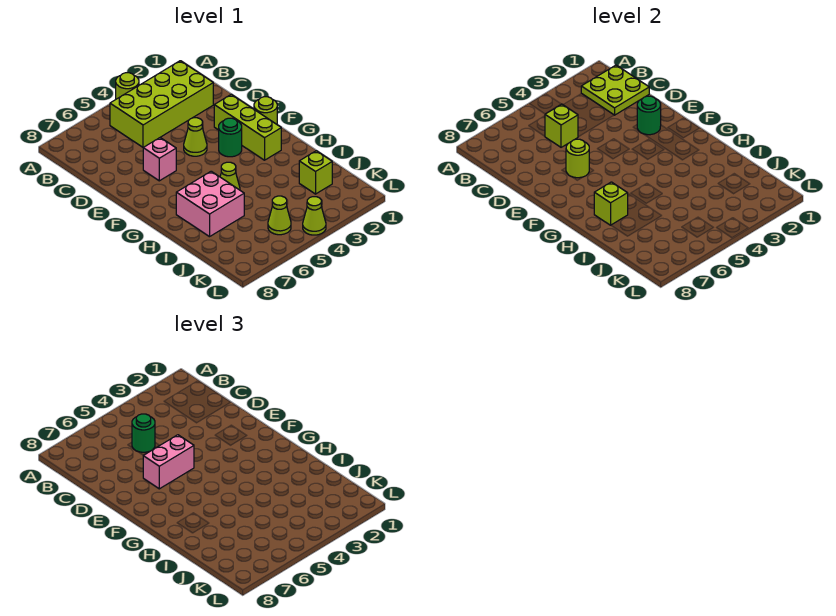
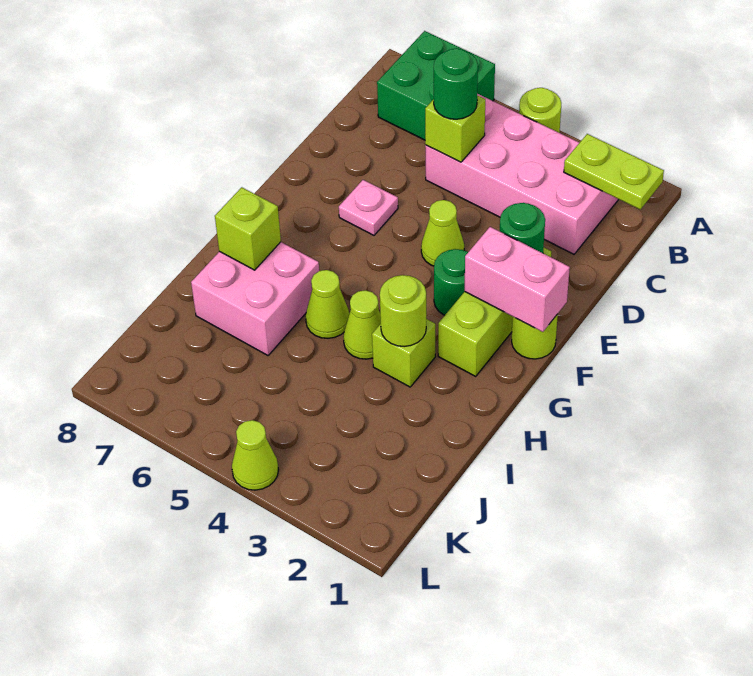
none -> green 2x2 brick [377,31,495,140]
lime 2x2 plate [581,65,649,115] -> lime 1x2 plate [564,134,664,209]
lime 2x4 brick [110,61,213,147] -> pink 2x4 brick [425,94,619,254]
pink 1x2 brick [143,435,194,489] -> pink 1x2 brick moved to [465,227,570,332]
pink 1x1 brick [143,138,176,181] -> pink 1x1 plate [339,180,398,235]
lime 1x1 round brick [566,139,589,178] -> lime 1x1 round brick moved to [380,275,426,347]
lime 1x1 brick [299,151,332,194] -> lime 1x1 brick moved to [372,319,435,387]
lime 1x1 cone [268,196,291,235] -> lime 1x1 cone moved to [343,290,381,359]

